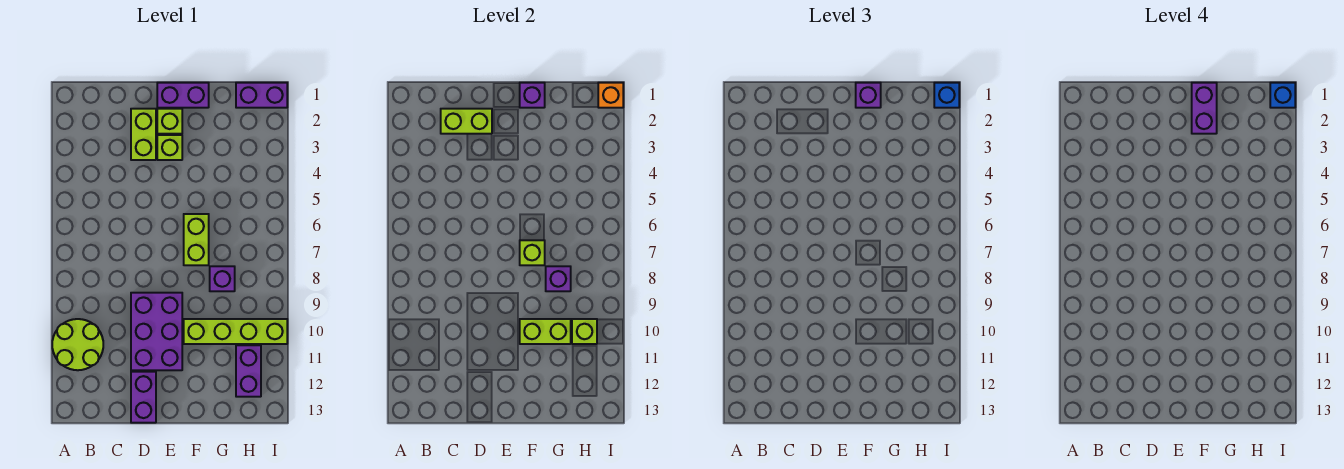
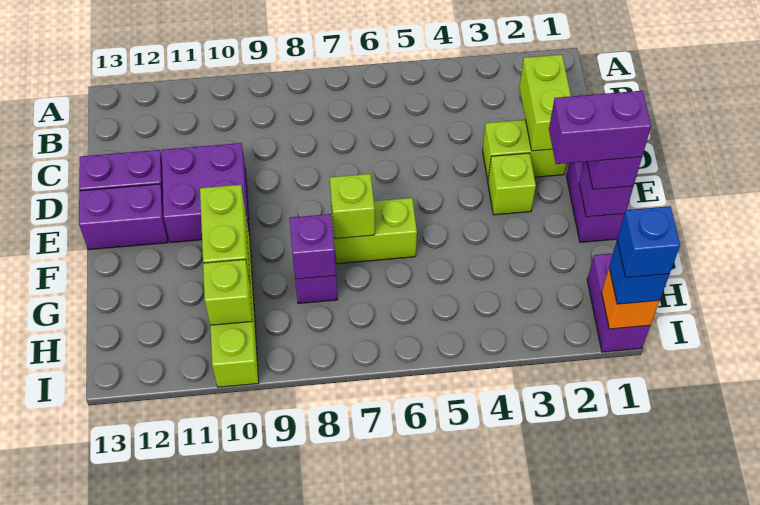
lime 2x2 round brick [52,319,103,370] -> none
purple 2x3 brick [131,293,182,370] -> purple 2x2 brick [162,143,250,243]
lime 1x1 brick [157,109,182,134] -> none
purple 1x2 brick [236,345,261,397] -> purple 1x2 brick moved to [79,184,168,250]

